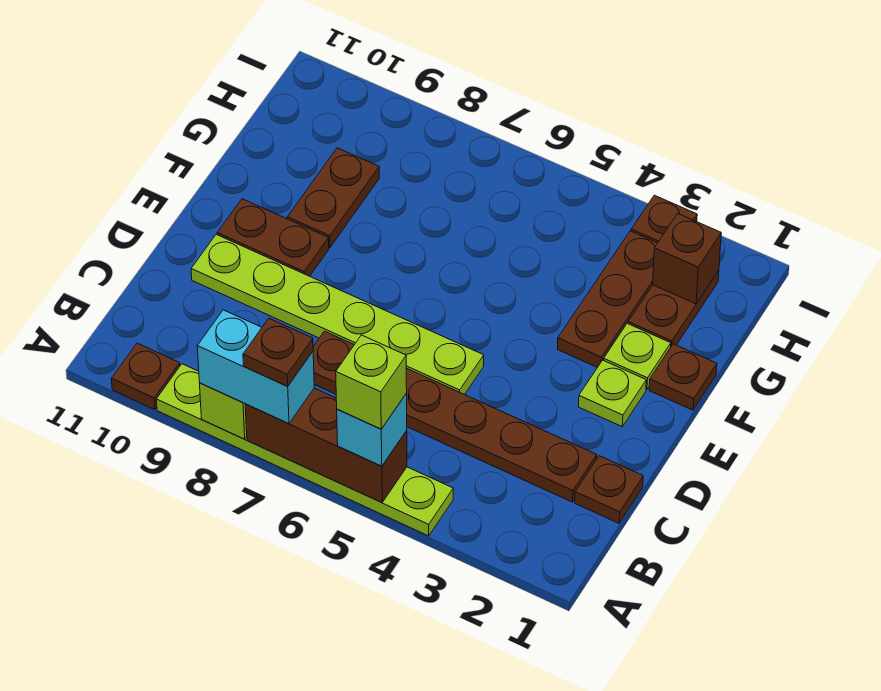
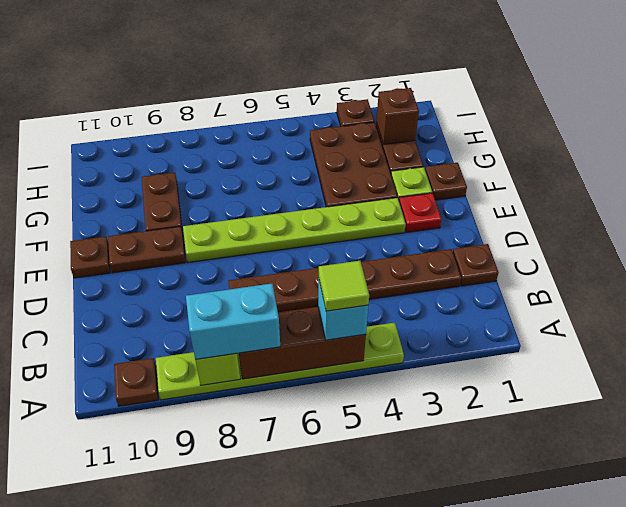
lime 1x1 brick [336,335,407,429] -> lime 1x1 tile [319,261,369,311]
brown 1x1 plate [243,318,313,386] -> brown 1x1 plate moved to [70,236,110,278]
lime 1x6 plate [191,234,484,395] -> lime 1x6 plate moved to [183,198,406,262]
lime 1x1 plate [579,360,646,427] -> red 1x1 plate [399,193,441,232]
brown 1x3 plate [558,231,657,367] -> brown 2x3 plate [310,122,397,207]

